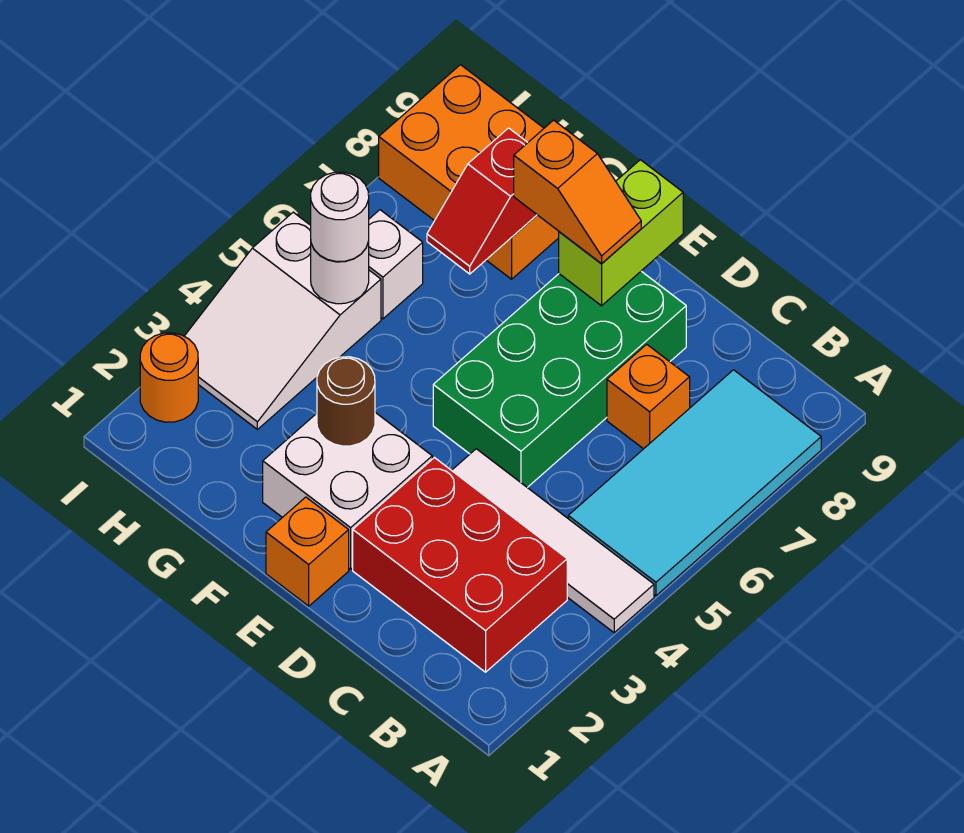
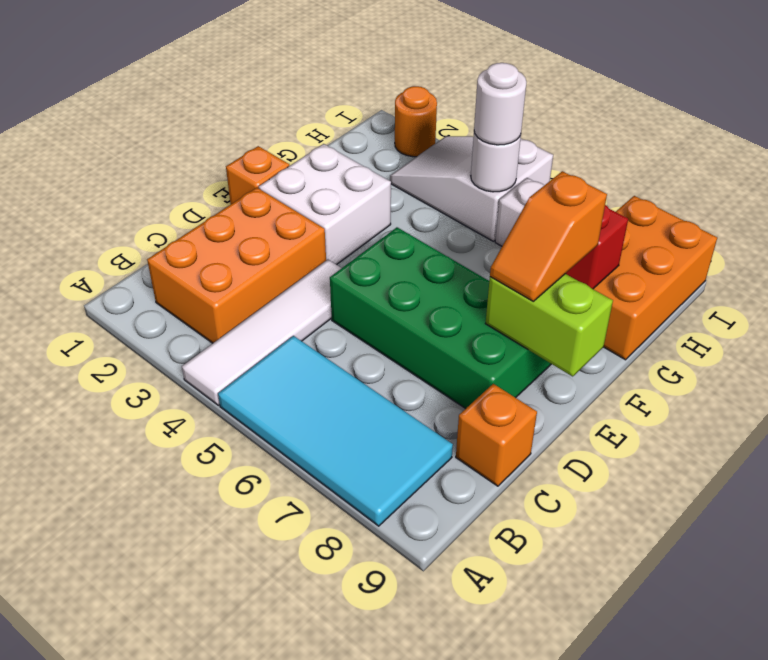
red 2x3 brick [353,458,567,672] -> orange 2x3 brick [147,188,326,343]
orange 1x1 brick [607,344,690,449] -> orange 1x1 brick moved to [456,384,537,486]
brown 1x1 round brick [317,357,375,446] -> none

